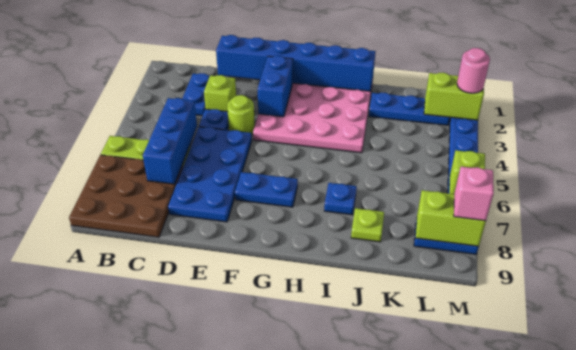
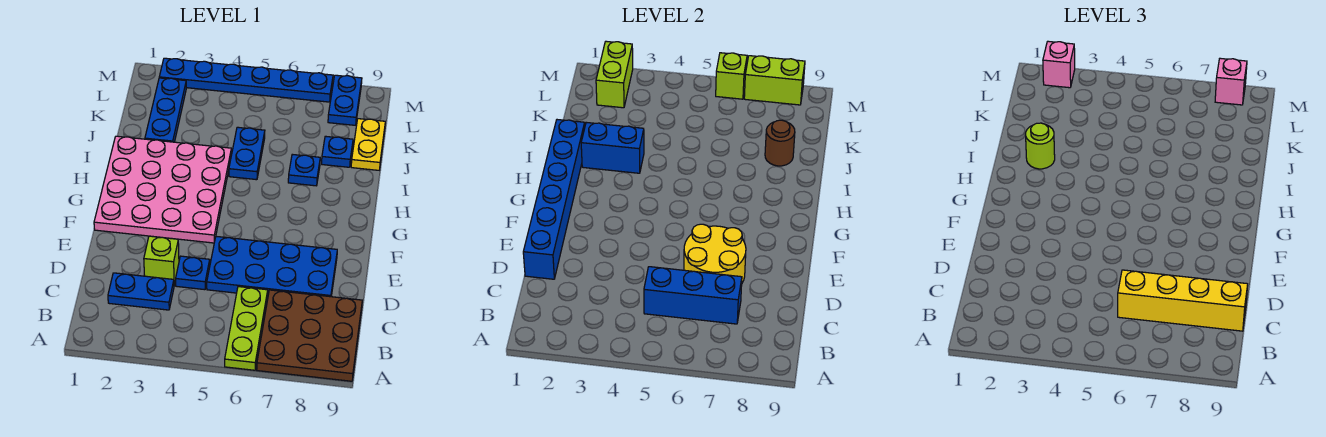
none -> yellow 1x4 brick [1118,270,1248,331]
none -> yellow 2x2 round brick [684,224,746,283]
lime 1x1 round brick [227,95,255,135] -> lime 1x1 round brick moved to [1026,123,1055,169]
blue 1x2 brick [258,56,293,117] -> blue 1x2 brick moved to [581,122,644,173]
blue 1x2 plate [235,172,298,207] -> blue 1x2 plate moved to [229,127,265,180]
lime 1x1 plate [351,208,384,242] -> blue 1x1 plate [322,136,353,167]
none -> brown 1x1 round brick [765,120,795,166]
none -> yellow 1x2 plate [351,119,385,170]
lime 1x2 brick [416,190,486,247] -> lime 1x2 brick turned to [744,56,805,105]
pink 1x1 round brick [457,48,490,93] -> pink 1x1 brick [1043,41,1075,88]

